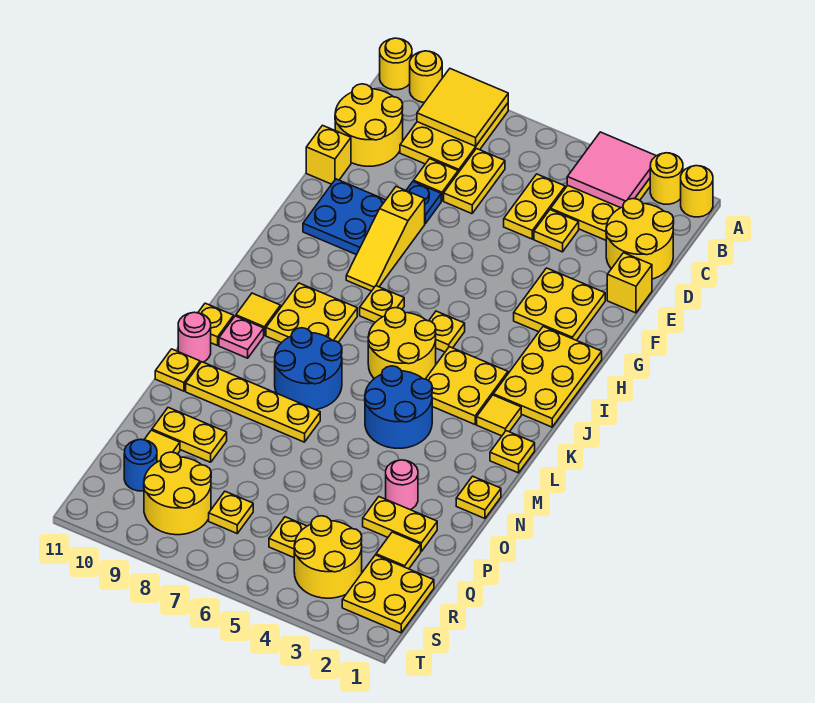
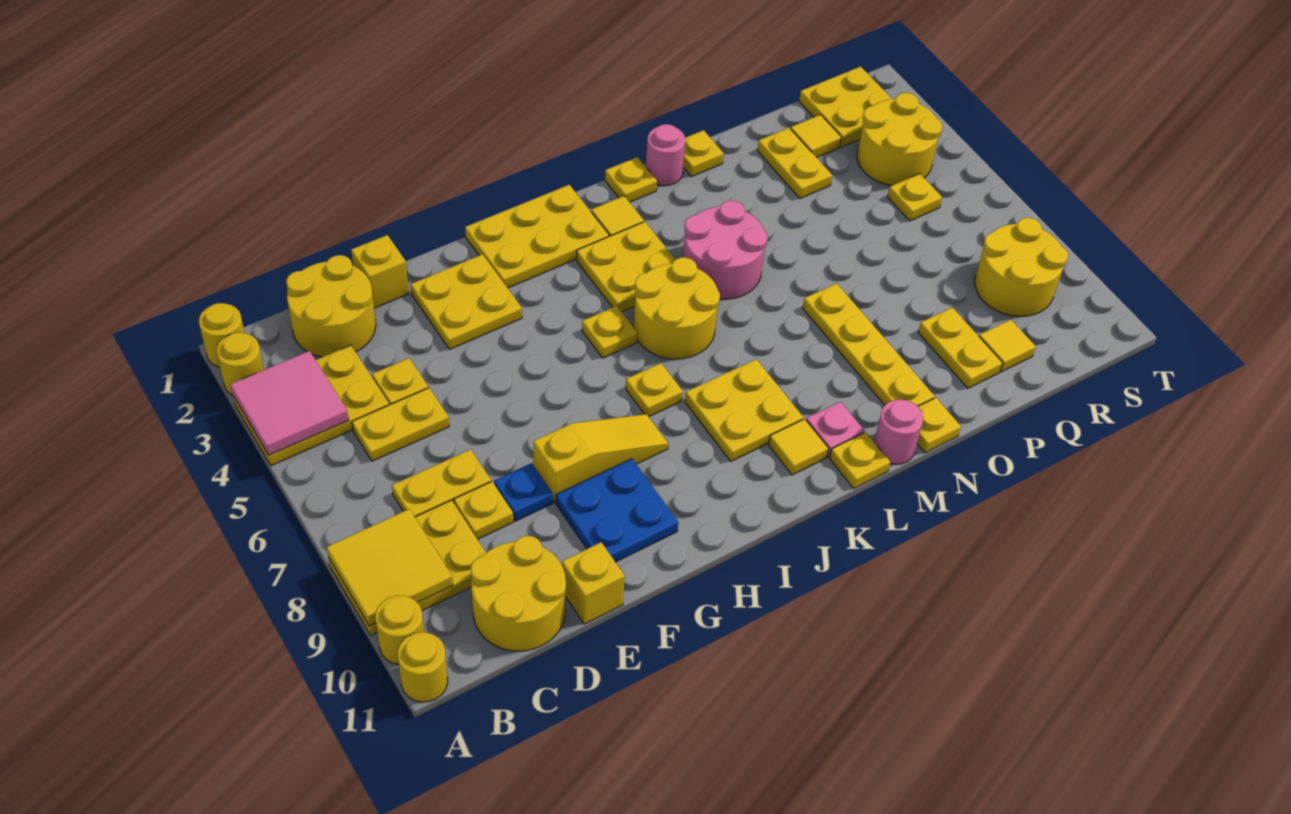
blue 2x2 round brick [365,366,432,448] -> pink 2x2 round brick [683,200,768,299]
blue 2x2 round brick [275,328,342,410] -> none
pink 1x1 round brick [386,460,418,510] -> pink 1x1 round brick moved to [646,124,685,186]
yellow 1x1 plate [209,492,253,533] -> none
blue 1x1 round brick [124,439,157,491] -> none

